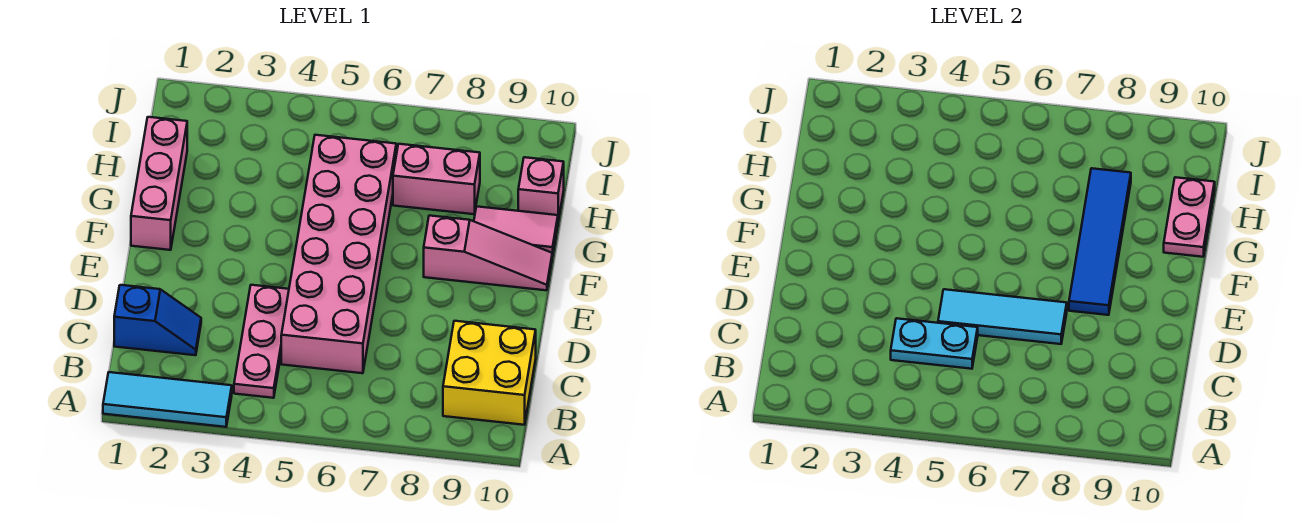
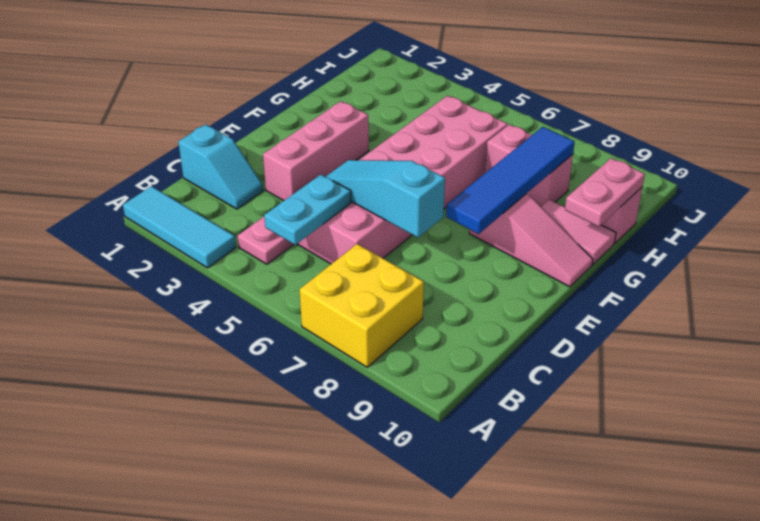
yellow 2x2 brick [443,321,536,425] -> yellow 2x2 brick moved to [300,244,424,367]
blue 1x2 slope [114,285,201,355] -> cyan 1x2 slope [178,124,263,209]
cyan 1x2 plate [891,318,978,369] -> cyan 1x2 plate turned to [264,175,351,245]
cyan 1x3 tile [938,289,1067,344] -> cyan 1x3 slope [326,160,445,238]
pink 1x3 brick [131,117,187,250] -> pink 1x3 brick moved to [263,101,369,201]

